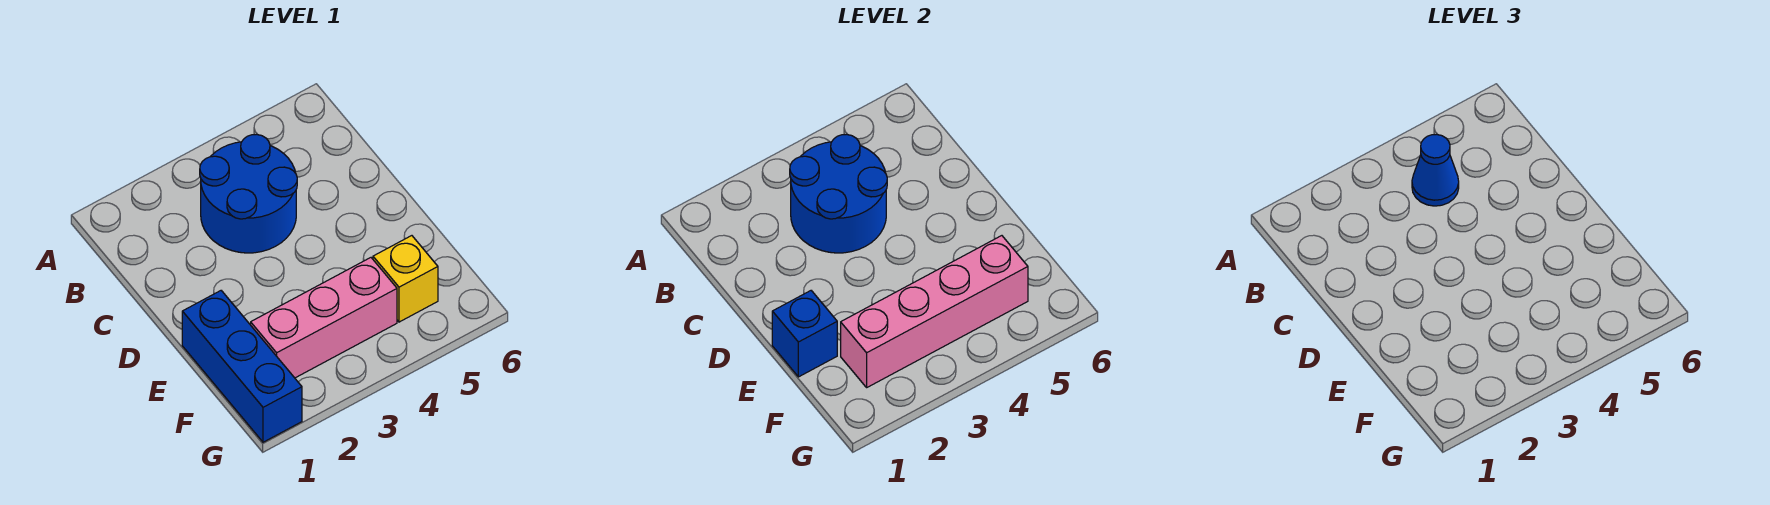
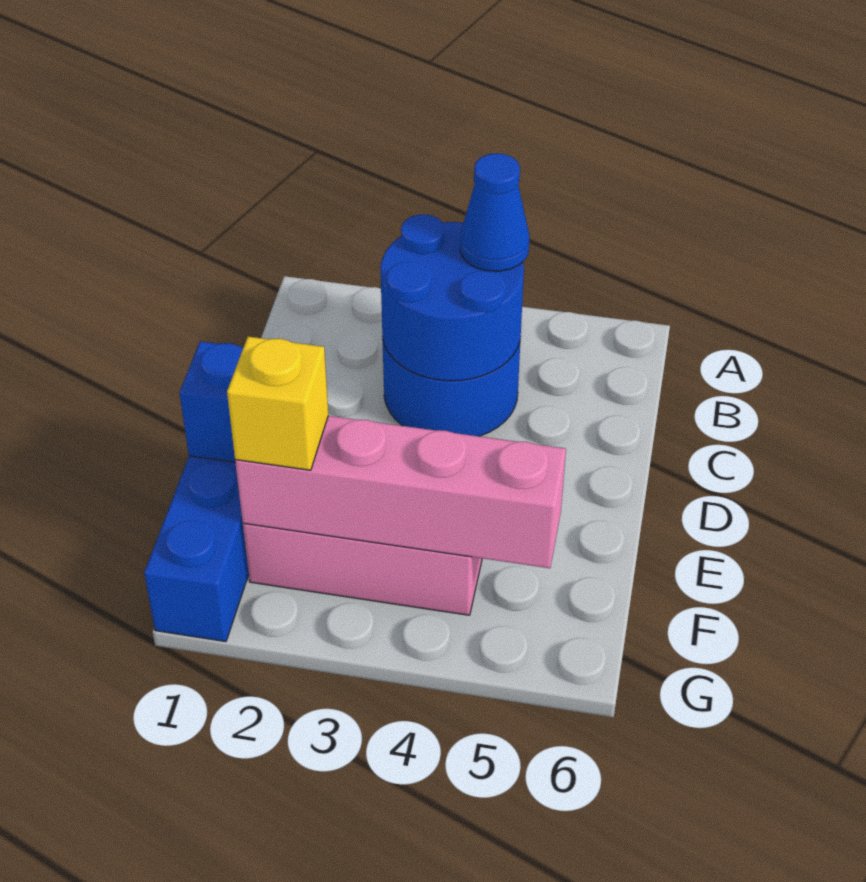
yellow 1x1 brick [373,236,438,322] -> yellow 1x1 brick moved to [227,337,328,470]

